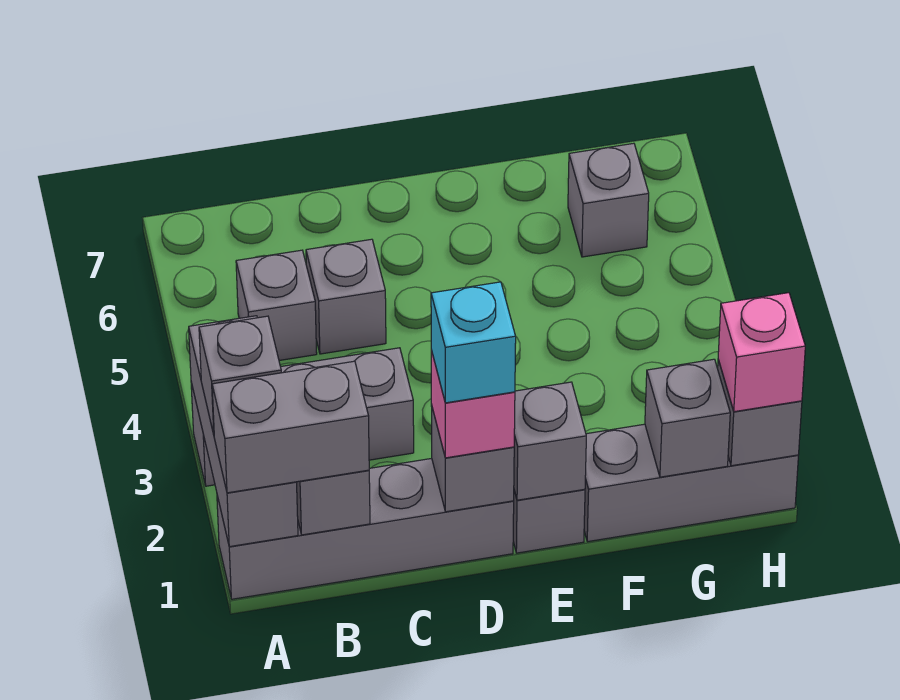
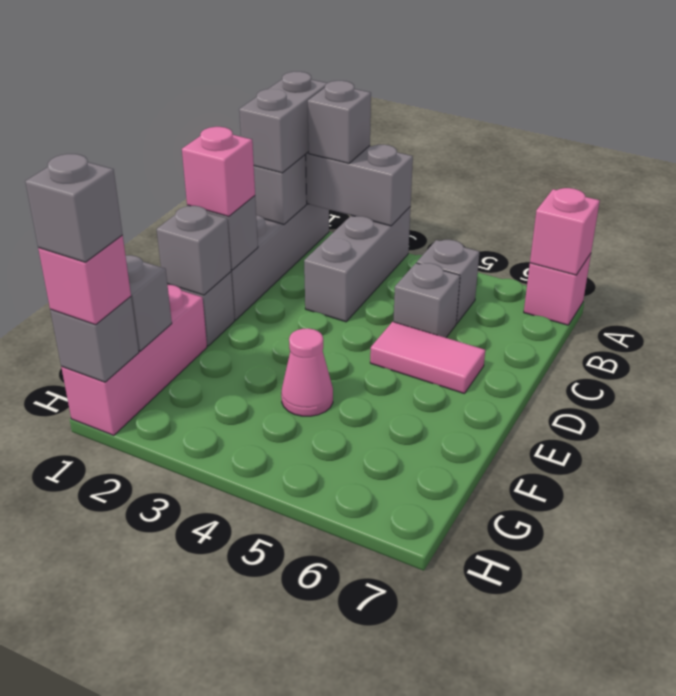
none -> pink 1x1 brick [524,254,591,325]
none -> pink 1x1 brick [530,188,600,275]
cyan 1x1 brick [431,282,516,403] -> none
none -> pink 1x2 tile [370,322,485,393]
grey 1x3 brick [584,424,798,542] -> pink 1x3 brick [61,285,207,435]
none -> pink 1x1 cone [281,328,333,416]
grey 1x1 brick [568,143,649,257] -> grey 1x1 brick moved to [25,154,123,262]

